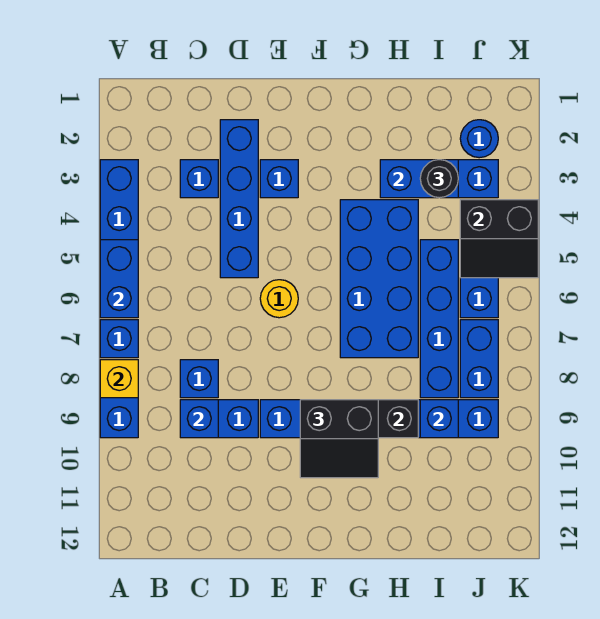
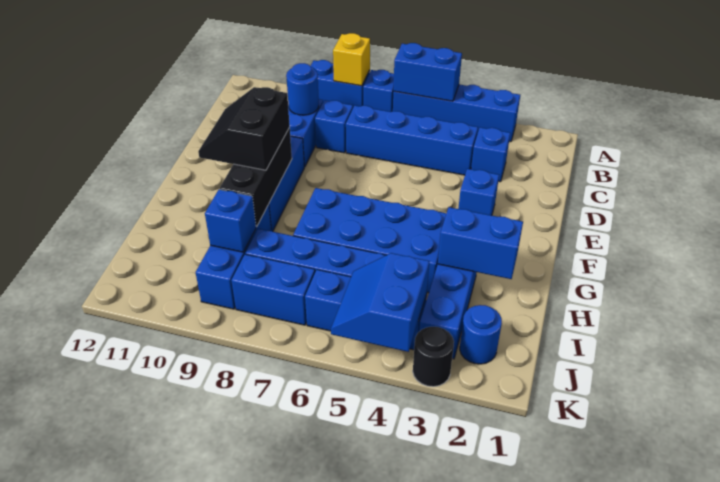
blue 1x1 brick [180,400,218,438] -> blue 1x1 round brick [286,63,319,115]
blue 1x4 brick [220,120,258,278] -> blue 1x4 brick moved to [346,106,478,175]
yellow 1x1 round brick [260,280,298,318] -> none
blue 1x2 brick [380,160,458,198] -> blue 1x2 brick turned to [438,207,523,279]
black 1x1 round brick [420,160,458,198] -> black 1x1 round brick moved to [413,327,454,387]
black 2x2 slope [460,200,538,278] -> blue 2x2 slope [331,253,429,352]

